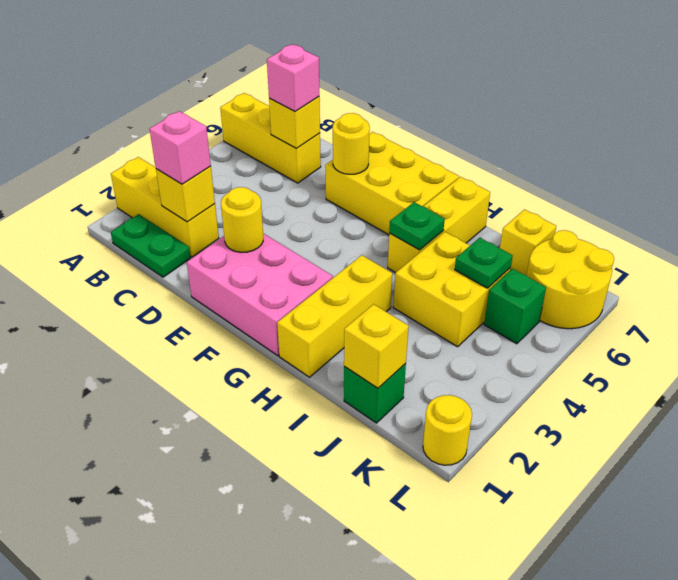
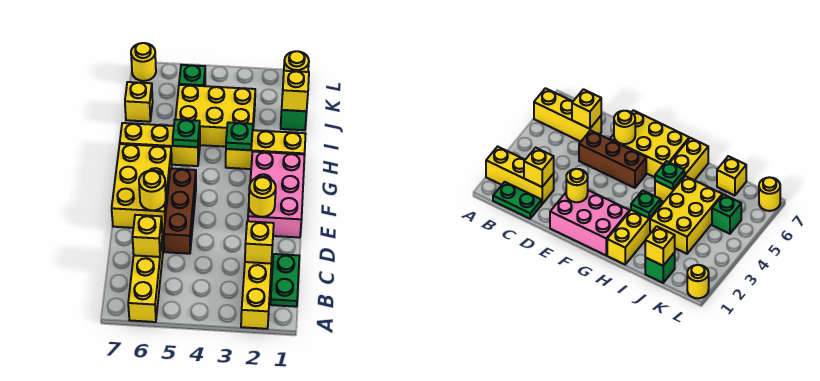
pink 1x1 brick [150,111,211,184] -> none
pink 1x1 brick [267,45,319,111] -> none
none -> brown 1x3 brick [164,169,196,254]
yellow 2x2 brick [393,232,511,347] -> yellow 2x3 brick [176,85,255,147]
green 1x1 plate [455,238,513,288] -> green 1x1 plate moved to [226,122,253,150]
yellow 2x2 round brick [527,230,614,329] -> yellow 1x1 round brick [131,43,156,81]

